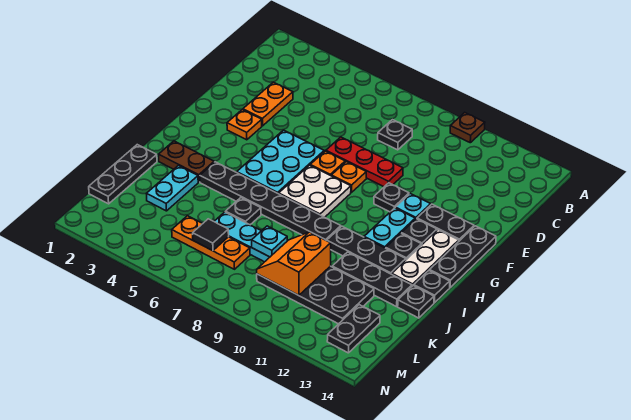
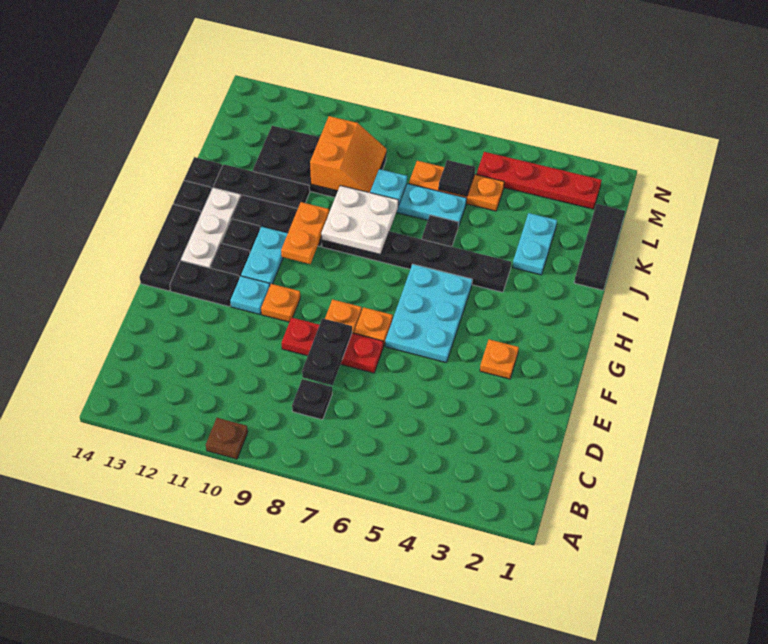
orange 1x2 plate [243,82,293,126] -> orange 1x2 plate moved to [281,202,329,264]
black 1x1 plate [374,183,409,212] -> orange 1x1 plate [261,284,300,322]
white 2x2 plate [279,165,351,217] -> white 2x2 plate moved to [321,185,398,255]
brown 1x2 plate [158,141,214,182] -> none
black 1x3 plate [89,145,157,204] -> black 1x3 tile [574,204,625,290]
black 1x2 plate [327,305,380,353] -> black 1x2 plate moved to [302,318,352,385]
none -> red 1x4 plate [476,152,601,209]

